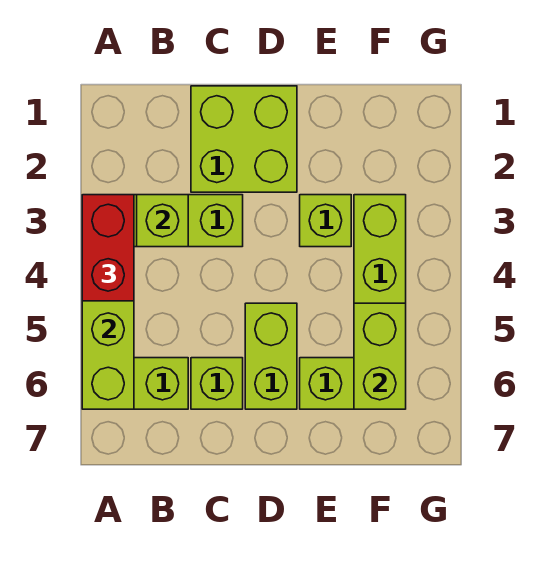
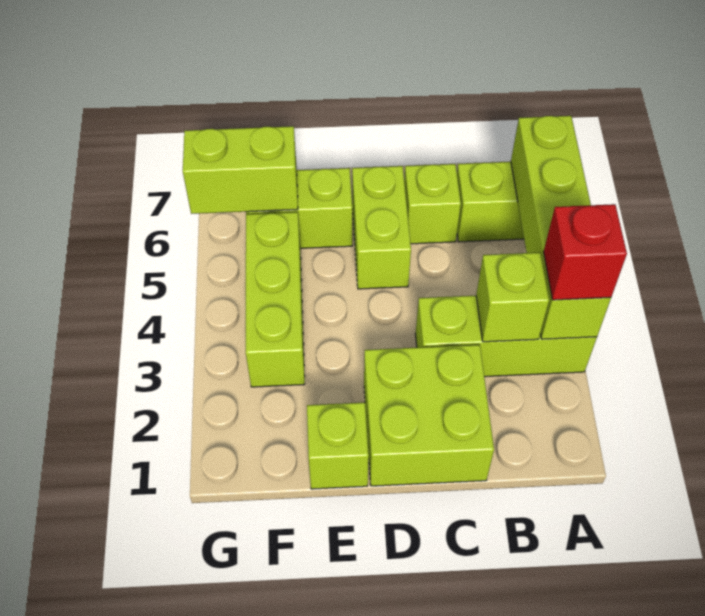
red 1x2 brick [82,195,134,301] -> red 1x1 brick [544,204,627,300]
lime 1x1 brick [300,195,351,247] -> lime 1x1 brick moved to [307,402,369,489]
lime 1x2 brick [354,303,406,409] -> lime 1x2 brick turned to [183,126,298,214]

